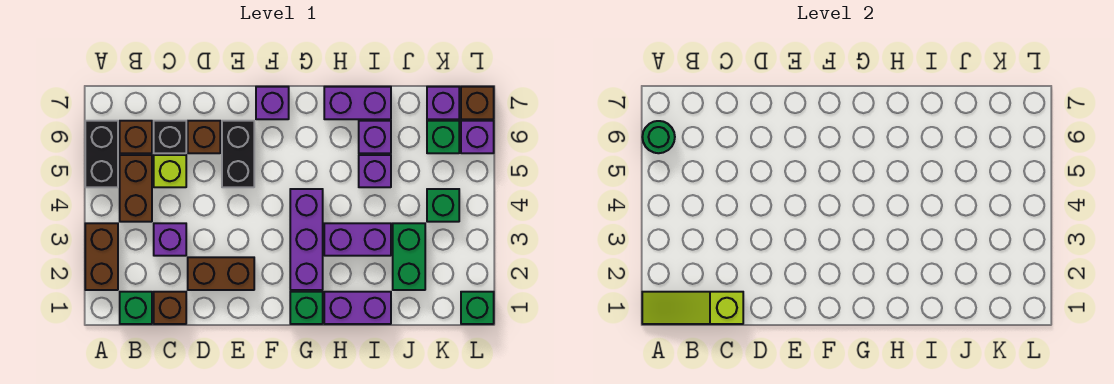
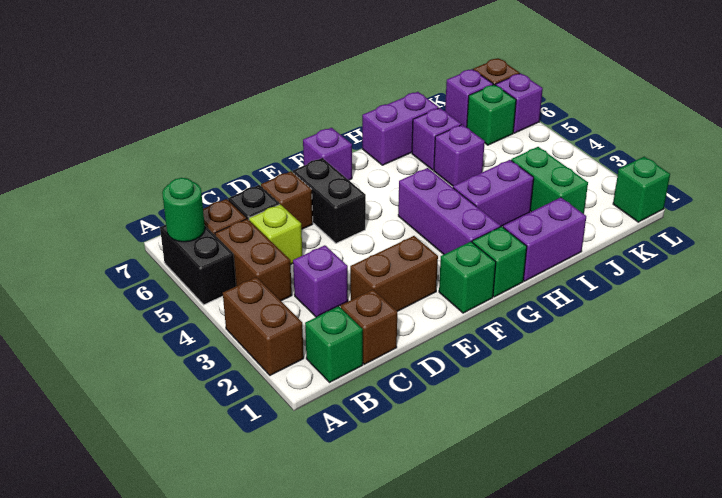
lime 1x3 slope [642,292,743,324] -> none
green 1x1 brick [427,189,459,222] -> green 1x1 brick moved to [439,242,496,313]

